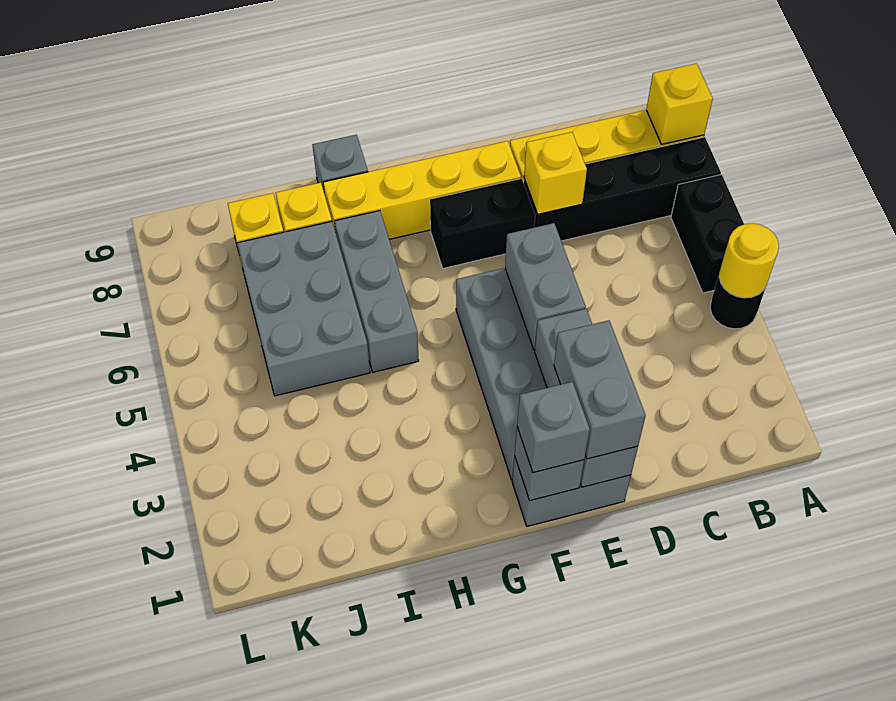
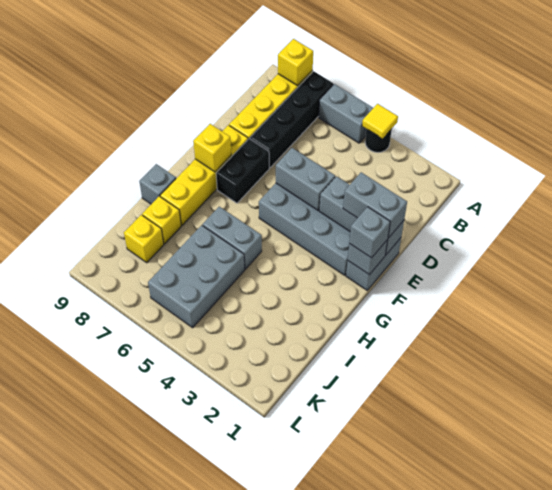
yellow 1x1 round brick [719,223,779,298] -> yellow 1x1 tile [362,104,398,138]
black 1x2 brick [671,175,744,293] -> grey 1x2 brick [319,84,373,143]
yellow 1x1 brick [524,132,587,214] -> yellow 1x1 brick moved to [193,124,231,172]
grey 1x3 brick [335,211,419,372] -> grey 1x2 brick [202,207,262,269]
grey 2x3 brick [237,221,370,396] -> grey 2x3 brick turned to [148,225,245,328]

